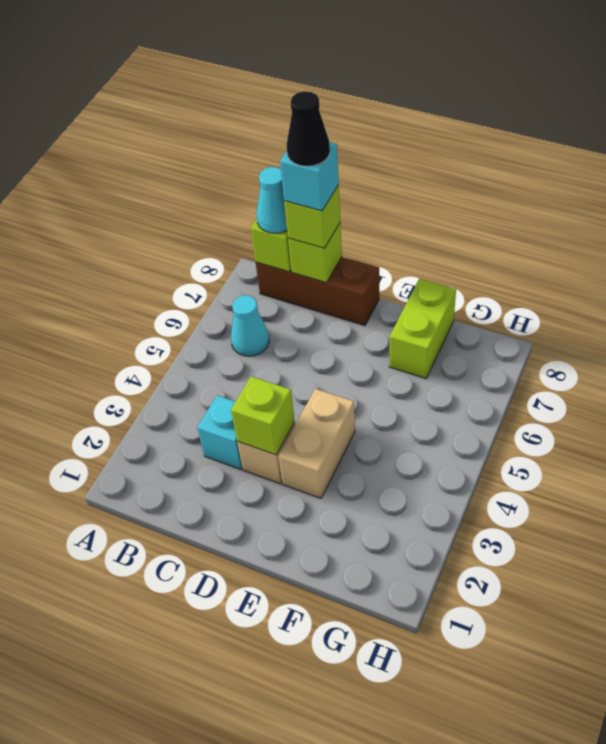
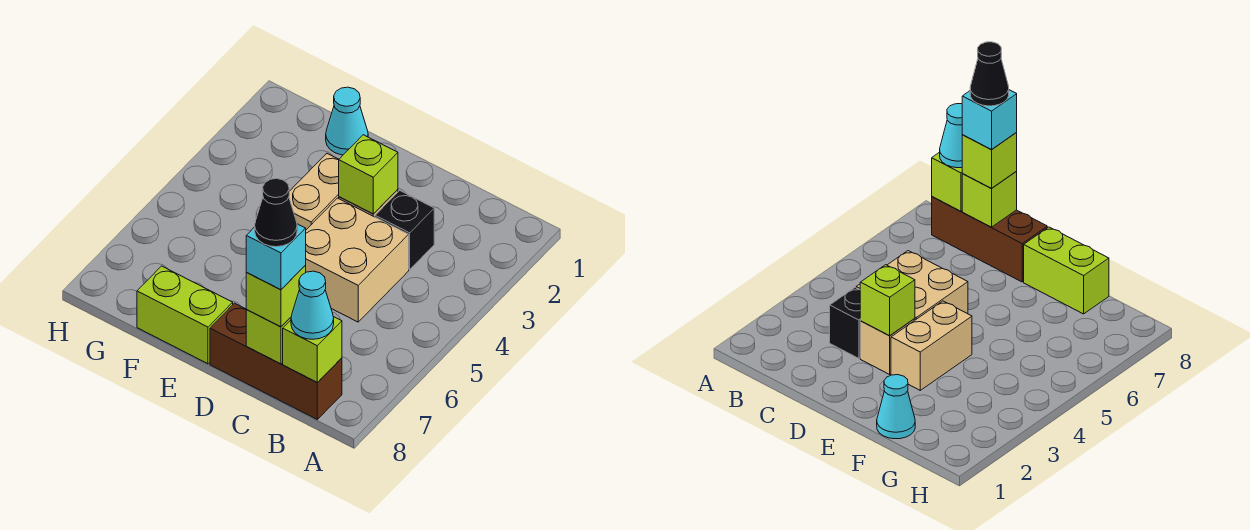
cyan 1x1 cone [231,295,269,356] -> cyan 1x1 cone moved to [326,87,368,155]
cyan 1x1 brick [197,395,242,469] -> black 1x1 brick [375,191,434,269]
none -> tan 2x2 brick [306,198,409,322]
lime 1x2 brick [389,279,456,378] -> lime 1x2 brick turned to [137,266,233,364]

